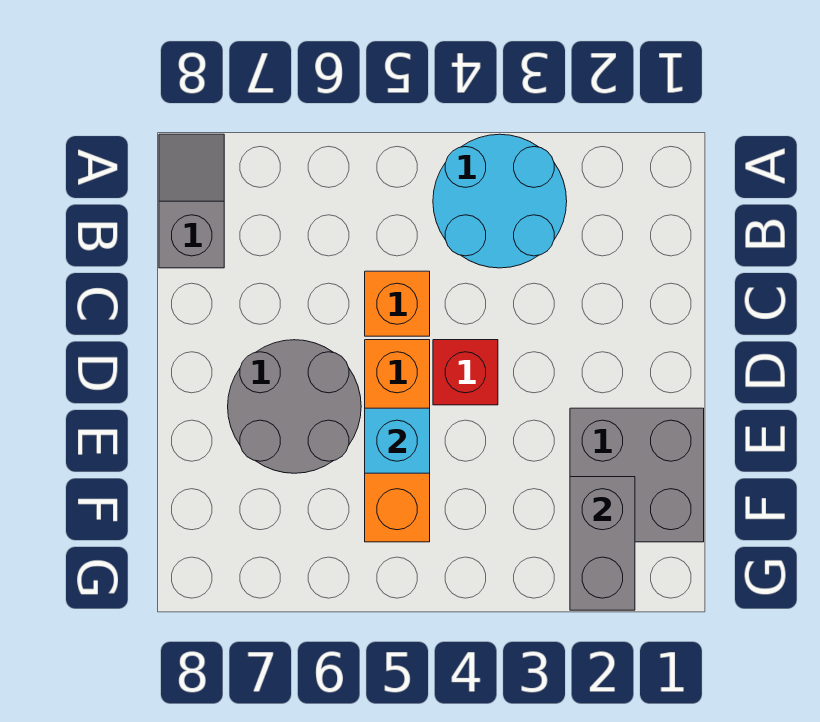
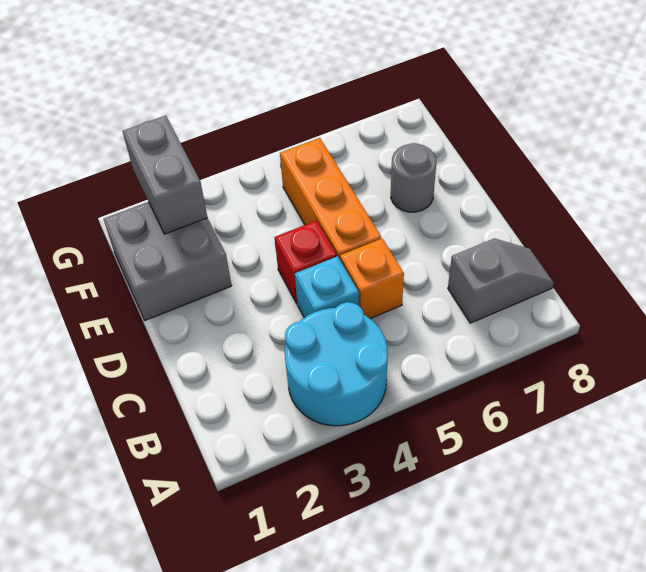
grey 1x2 slope [159,134,224,268] -> grey 1x2 slope turned to [448,239,554,323]
grey 2x2 round brick [228,340,361,473] -> grey 1x1 round brick [391,143,436,212]
cyan 1x1 brick [365,408,430,473] -> cyan 1x1 brick moved to [295,256,359,318]

